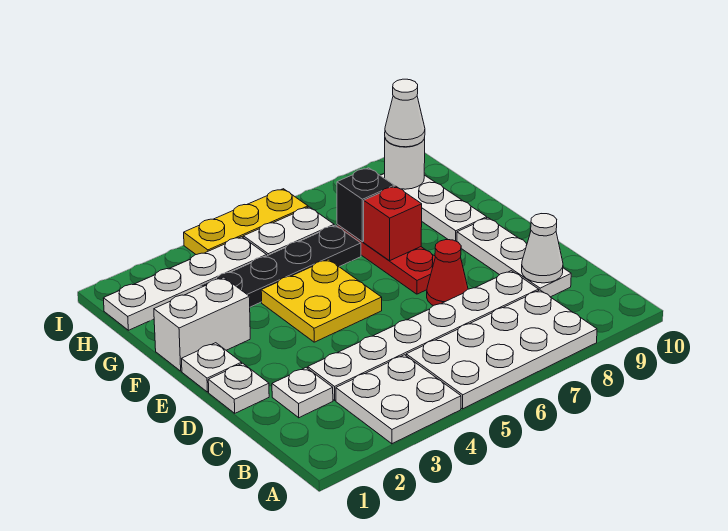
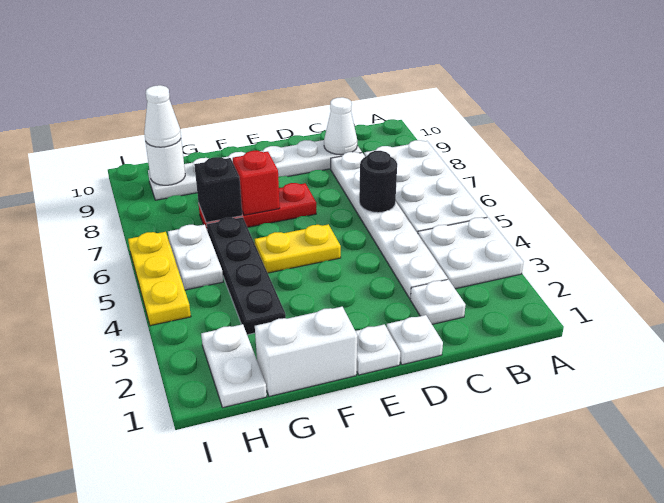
none -> black 1x1 round brick [359,151,397,213]
red 1x1 cone [427,240,468,306] -> none
yellow 2x2 plate [261,259,382,342] -> yellow 1x2 plate [255,224,341,273]
white 1x2 brick [154,277,250,371] -> white 1x2 brick turned to [255,307,357,397]
white 1x4 plate [103,237,267,330] -> white 1x2 plate [201,324,267,408]

